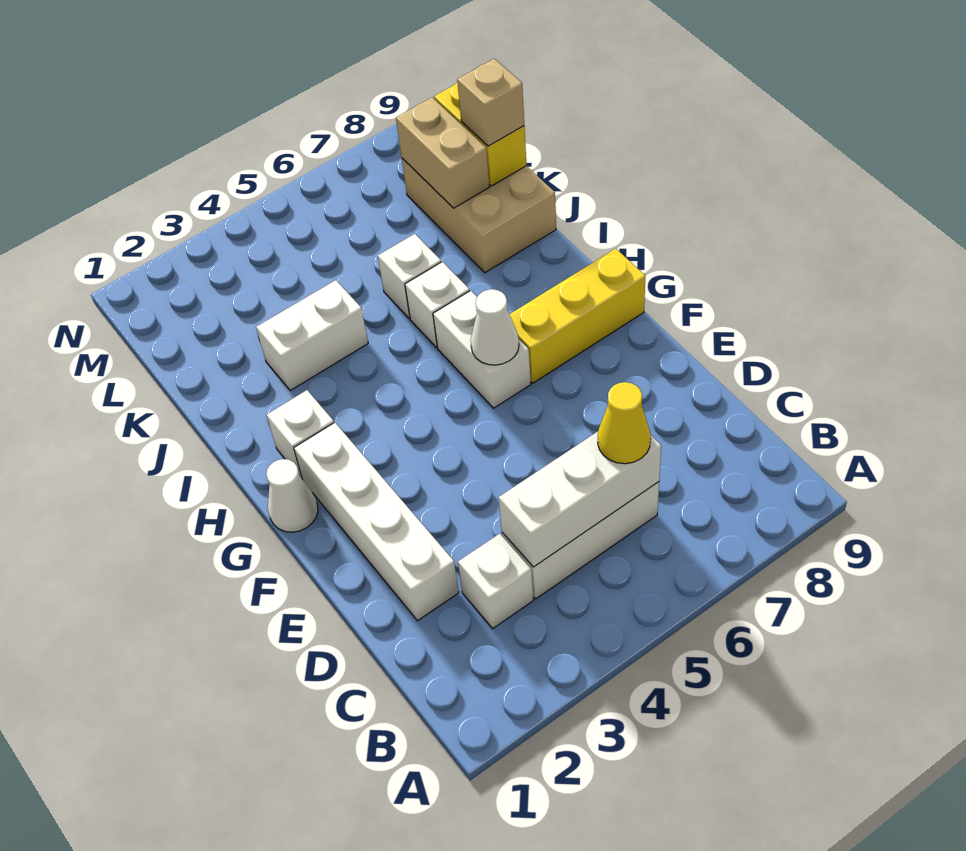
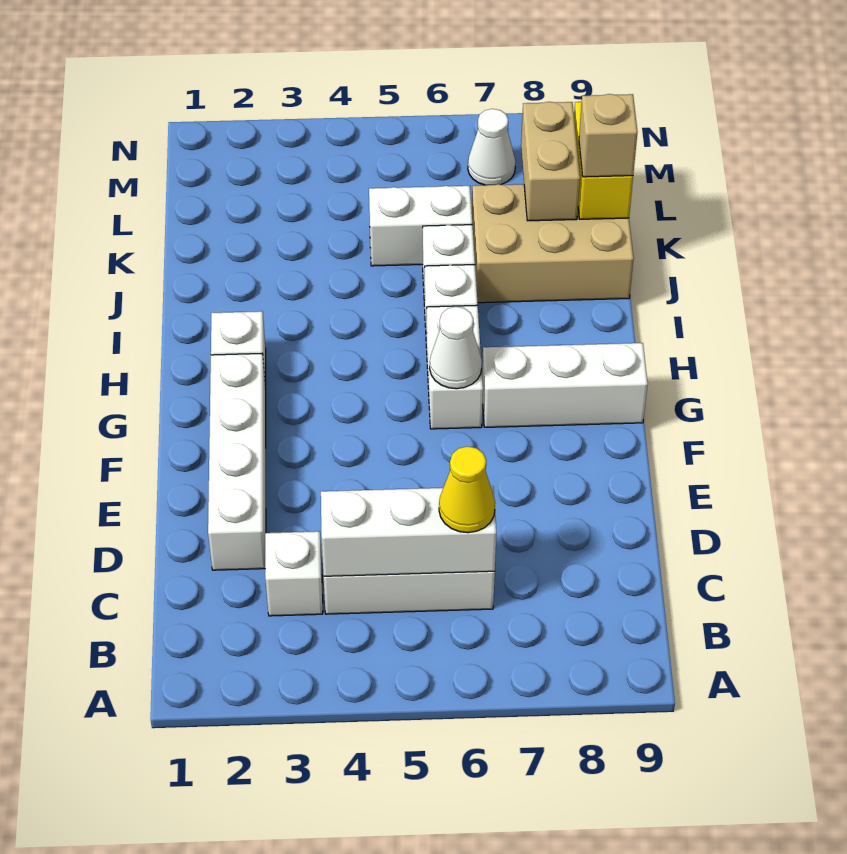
white 1x1 cone [266,459,318,532] -> white 1x1 cone moved to [468,109,516,185]
yellow 1x3 brick [509,249,645,383] -> white 1x3 brick [482,343,648,427]
white 1x2 brick [256,280,368,390] -> white 1x2 brick moved to [369,186,472,266]
tan 2x3 brick [402,158,556,273] -> tan 2x3 brick turned to [472,184,634,303]

